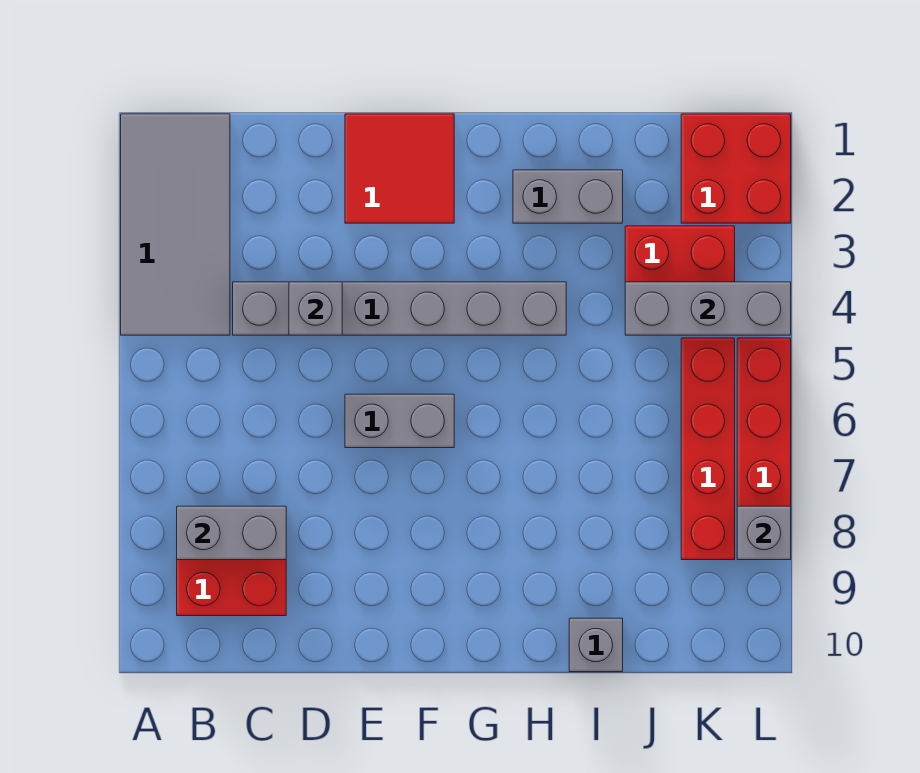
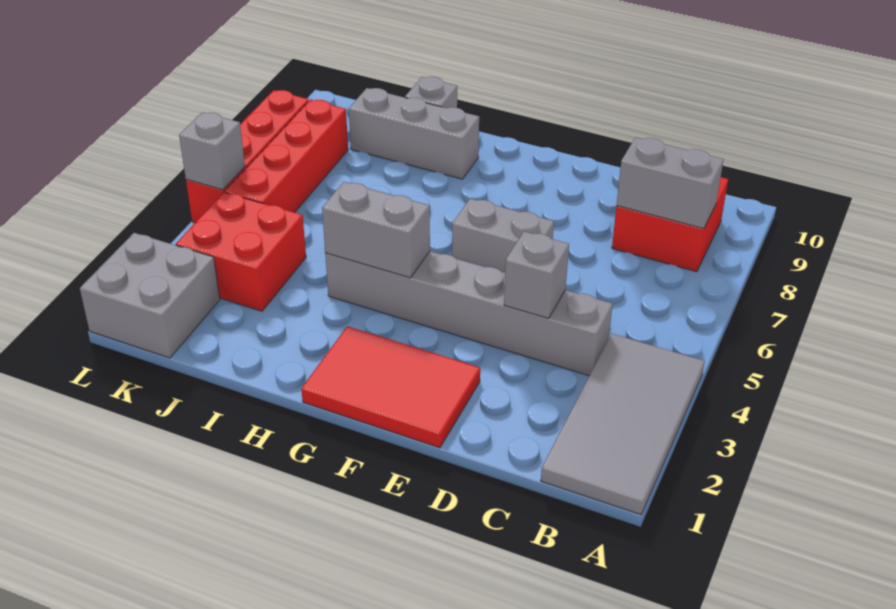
red 2x2 tile [345,114,454,223] -> red 2x3 tile [301,326,480,448]
grey 1x2 brick [513,170,623,223] -> grey 1x2 brick moved to [322,182,430,278]
grey 1x3 brick [625,282,791,335] -> grey 1x3 brick moved to [349,88,479,179]
red 2x2 brick [681,114,791,223] -> grey 2x2 brick [80,233,220,358]
grey 1x1 brick [737,506,791,560] -> grey 1x1 brick moved to [179,112,245,190]

